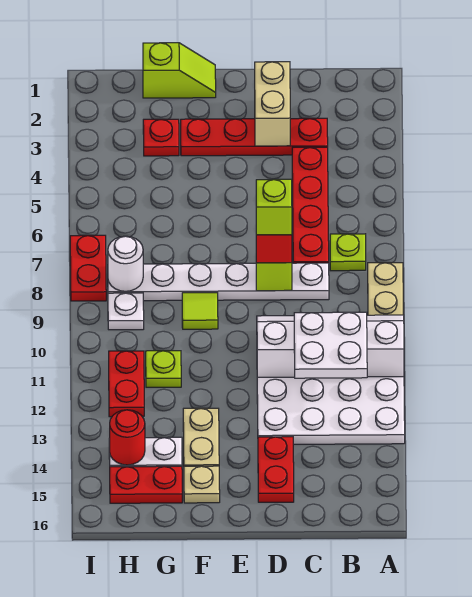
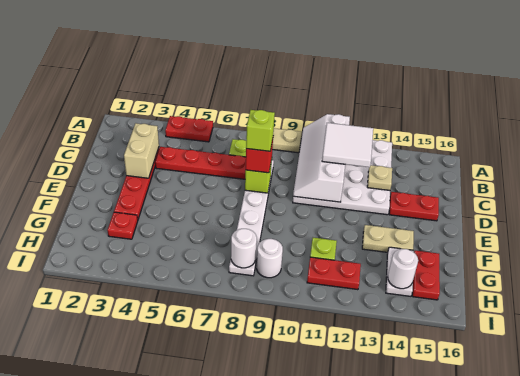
white 2x2 plate [294,312,367,378] -> white 2x2 tile [322,123,373,167]
tan 1x2 brick [255,62,290,146] -> tan 1x2 brick turned to [124,123,159,178]
lime 1x2 slope [143,43,216,98] -> none
lime 1x1 tile [182,293,218,329] -> none
tan 1x1 plate [184,466,220,503] -> tan 1x1 plate moved to [367,165,392,190]
white 1x1 plate [108,293,144,330] -> white 1x1 round brick [257,239,283,278]
red 1x1 round brick [109,410,145,465] -> white 1x1 round brick [388,249,418,289]
red 1x2 plate [70,235,106,301] -> red 1x2 plate moved to [165,116,213,142]

